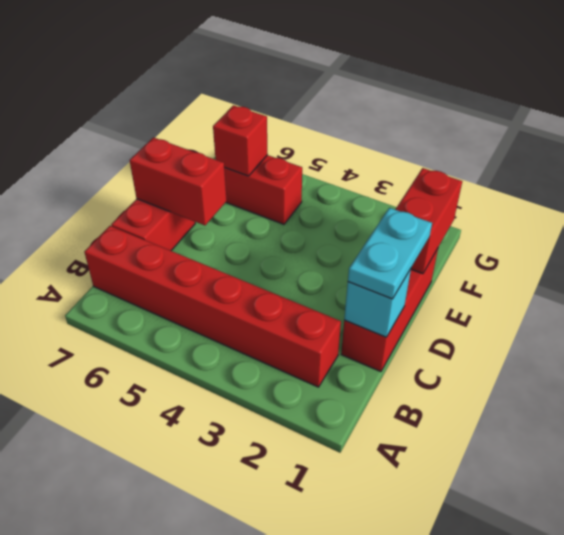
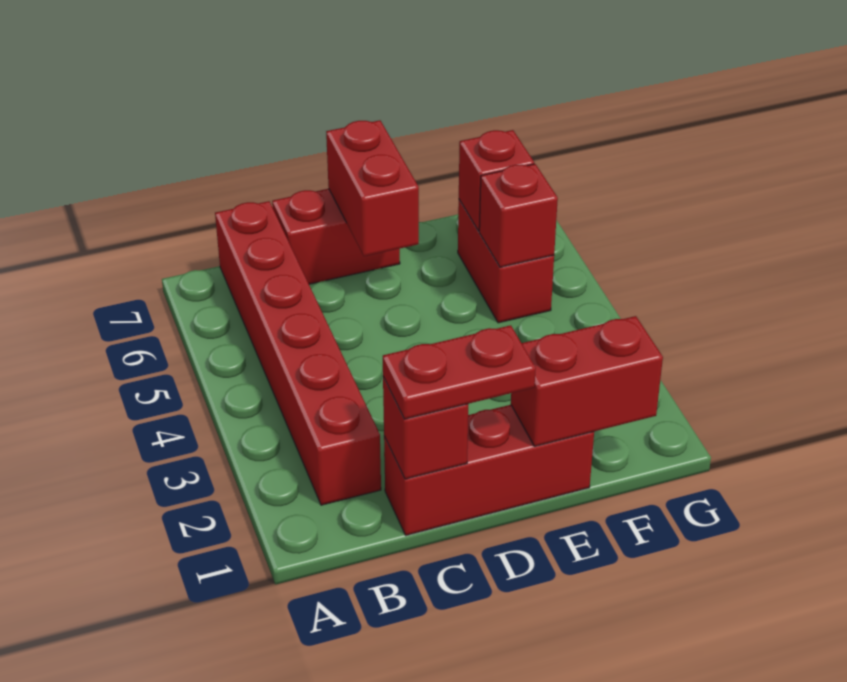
cyan 1x1 brick [344,269,411,337] -> red 1x1 brick [383,377,468,479]
cyan 1x2 plate [348,208,432,299] -> red 1x2 plate [383,325,536,419]
none -> red 1x1 brick [479,164,558,267]

